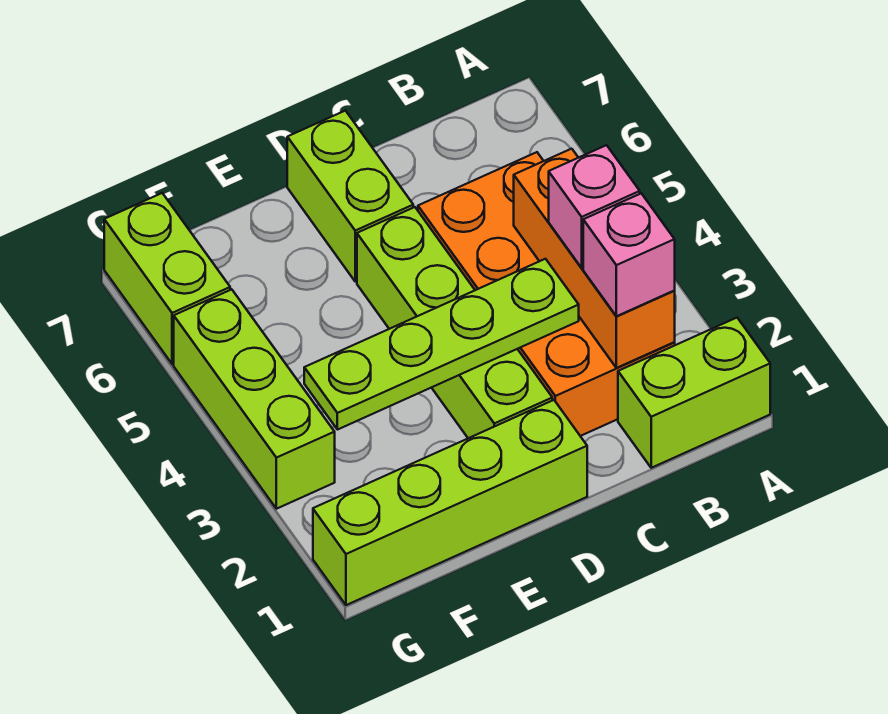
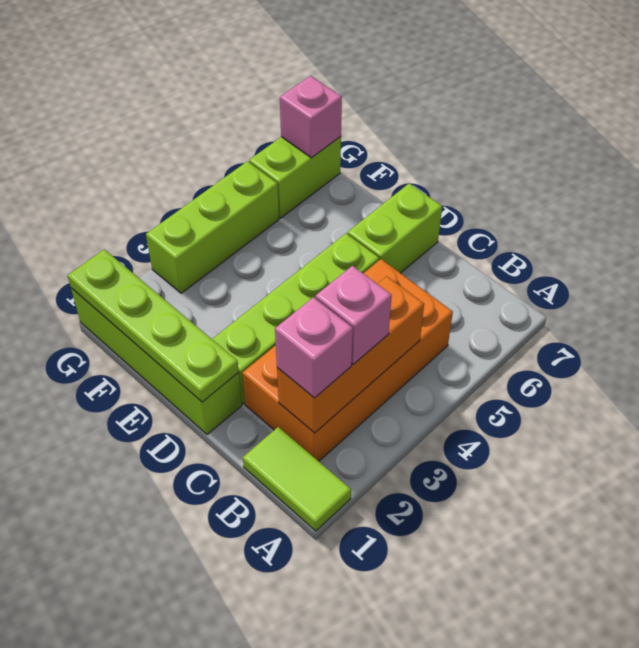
lime 1x2 brick [618,318,770,468] -> lime 1x2 tile [243,427,351,531]
lime 1x4 plate [304,259,579,430] -> lime 1x4 plate moved to [68,249,239,402]
none -> pink 1x1 brick [280,76,342,158]

